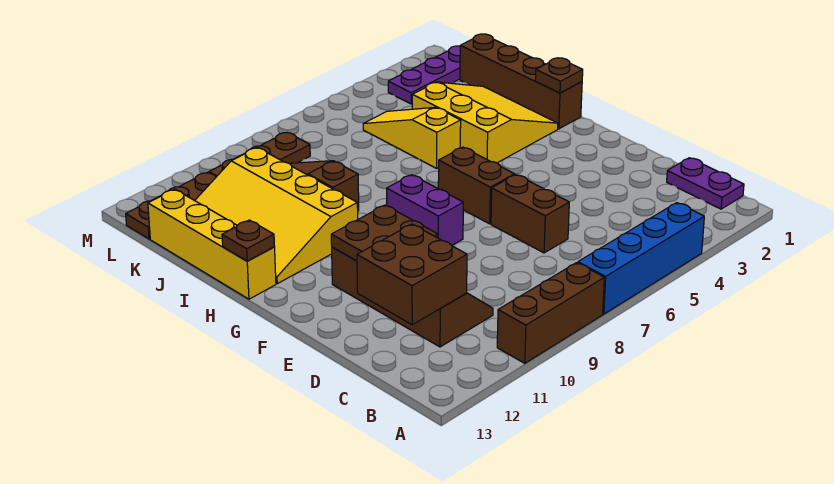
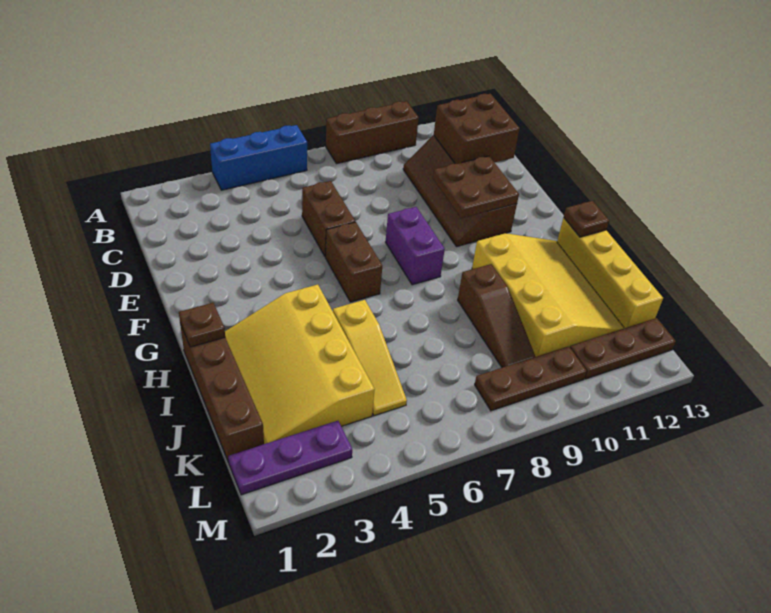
blue 1x4 brick [578,203,704,314] -> blue 1x3 brick [210,125,307,190]
purple 1x2 plate [667,158,744,209] -> none
yellow 3x3 slope [412,82,558,163] -> yellow 3x4 slope [225,285,375,444]

